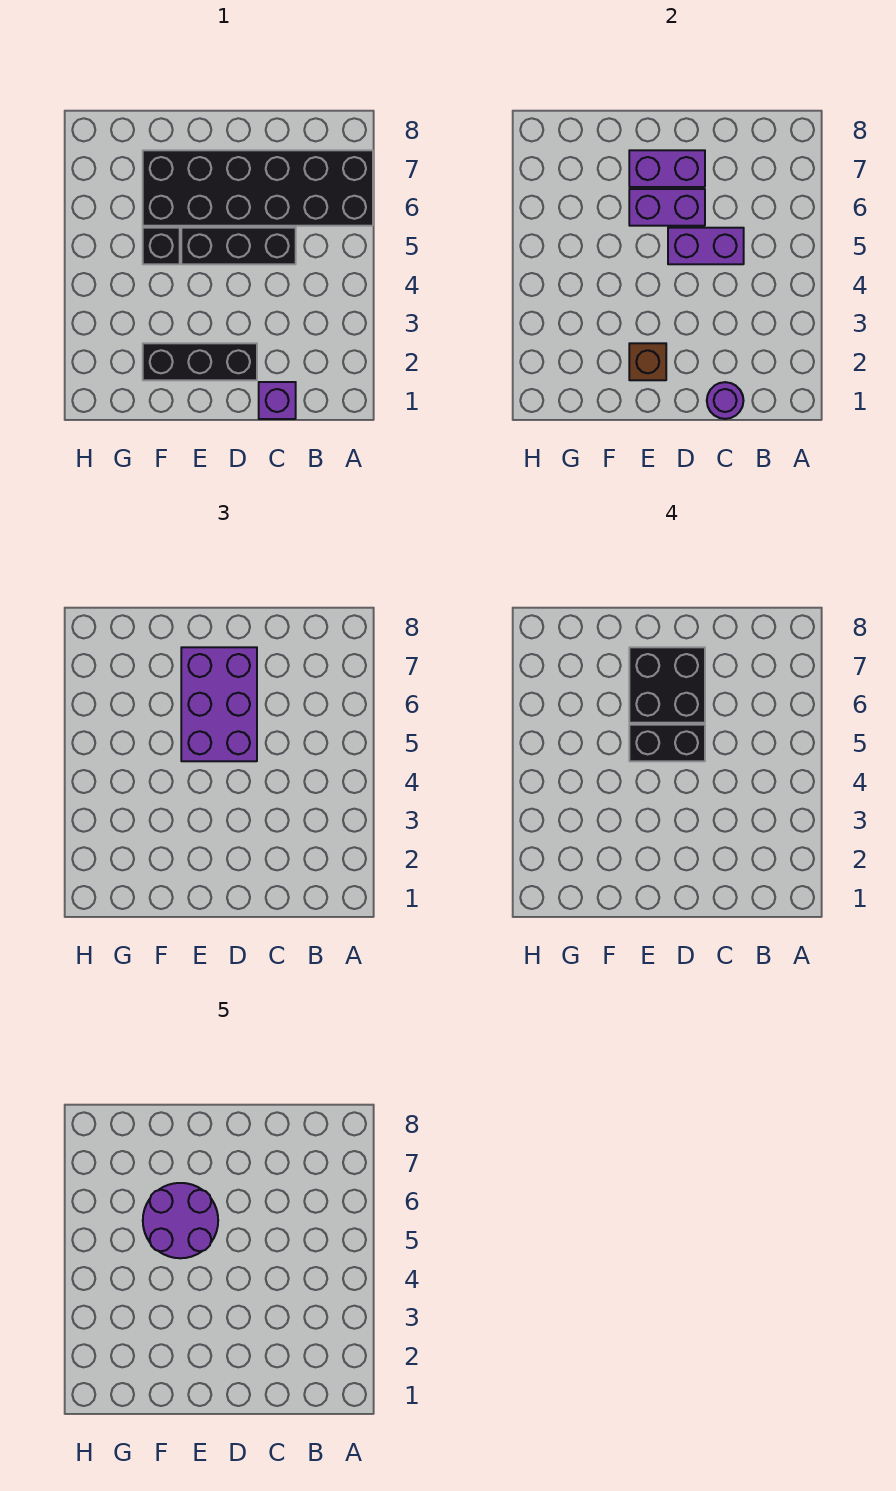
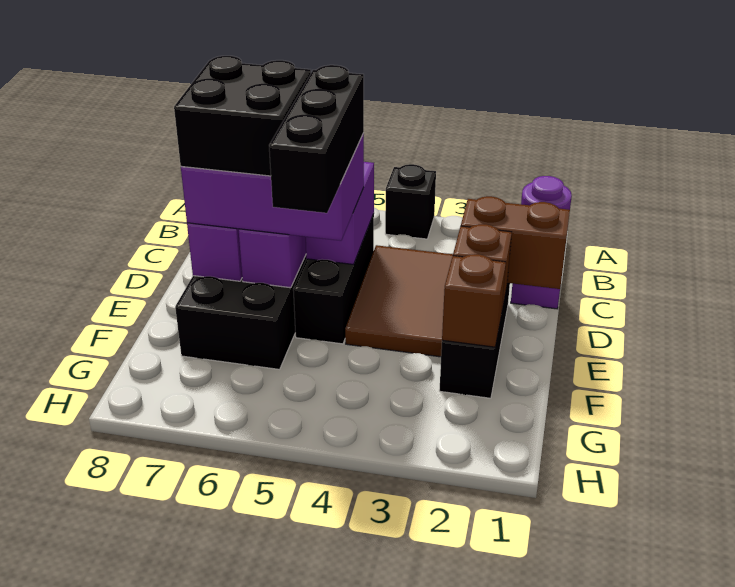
none -> brown 2x3 tile [345,245,453,357]
none -> brown 1x2 brick [461,196,570,289]
black 1x2 brick [629,725,705,761] -> black 1x3 brick [269,65,364,213]
purple 2x2 round brick [143,1183,218,1258] -> none
none -> brown 1x1 brick [442,254,506,347]
black 1x1 brick [143,228,180,264] -> black 1x1 brick moved to [385,164,436,239]

